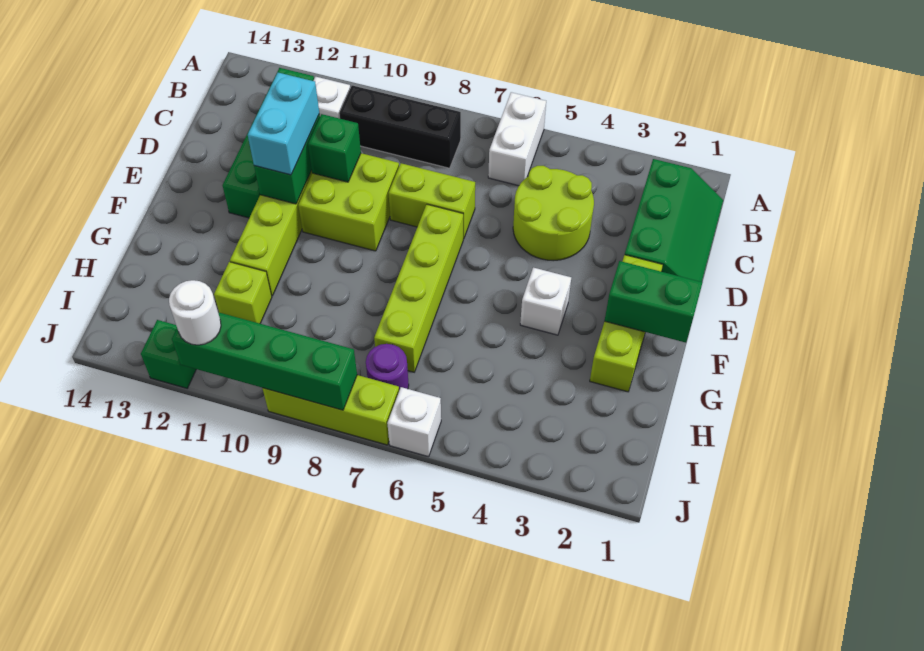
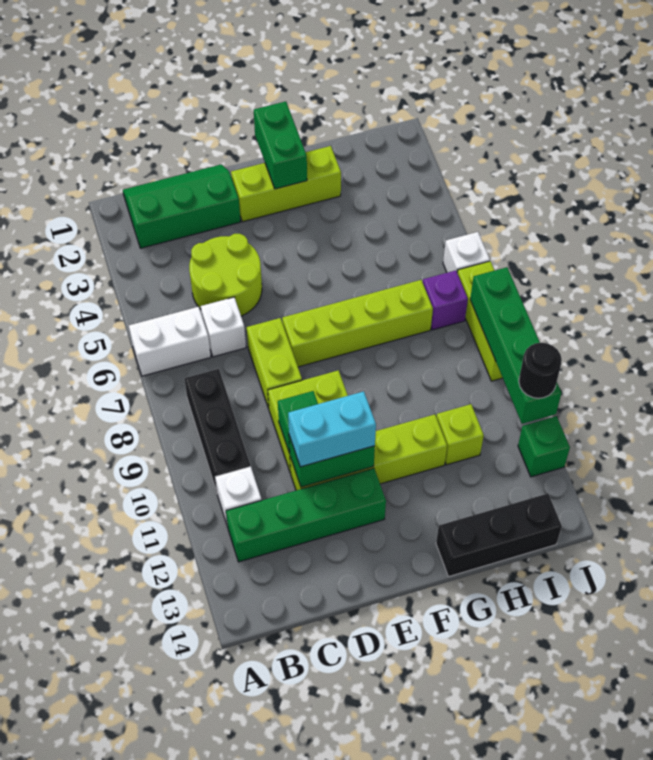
white 1x1 brick [520,268,571,335] -> white 1x1 brick moved to [201,297,246,357]
none -> black 1x3 brick [436,494,562,577]
purple 1x1 round brick [366,344,409,390] -> purple 1x1 brick [423,270,468,330]
white 1x1 round brick [169,280,221,345] -> black 1x1 round brick [519,343,562,398]

